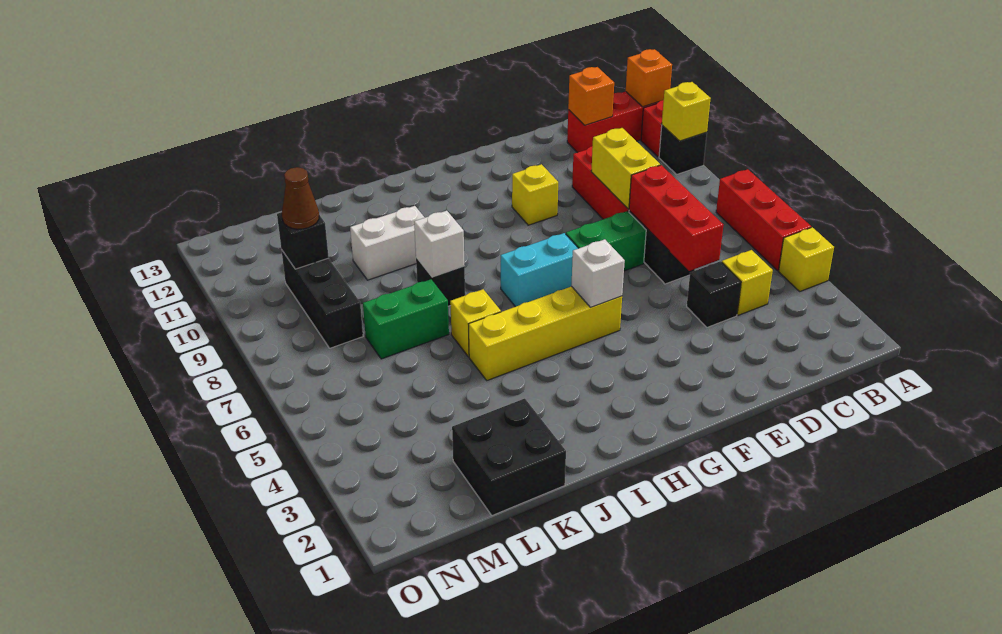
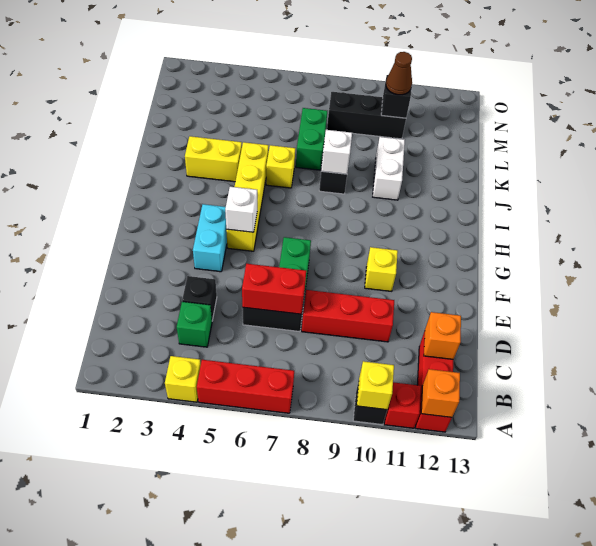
yellow 1x1 brick [722,250,773,315] -> green 1x1 brick [177,302,212,347]
red 1x3 brick [629,165,723,271] -> red 1x2 brick [242,264,306,314]
yellow 1x2 brick [591,128,660,209] -> yellow 1x2 brick moved to [185,136,242,182]
cyan 1x2 brick [501,233,578,307] -> cyan 1x2 brick moved to [193,204,227,272]
black 2x2 brick [452,399,566,516] -> none

